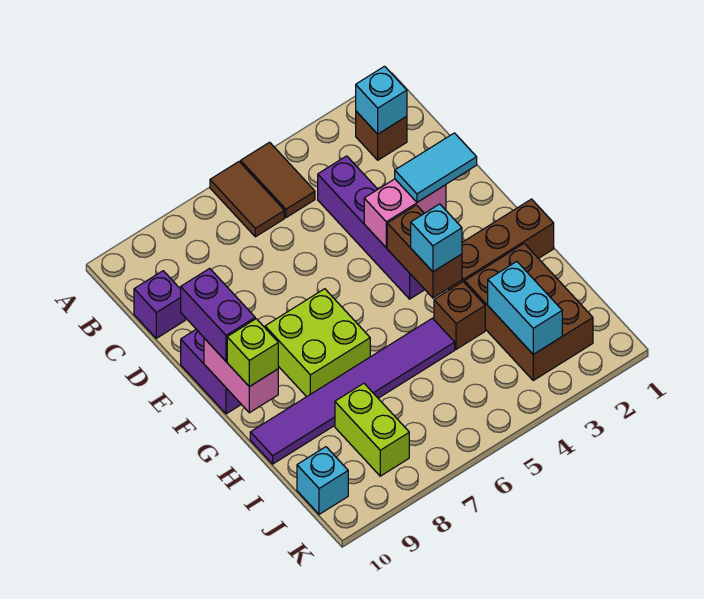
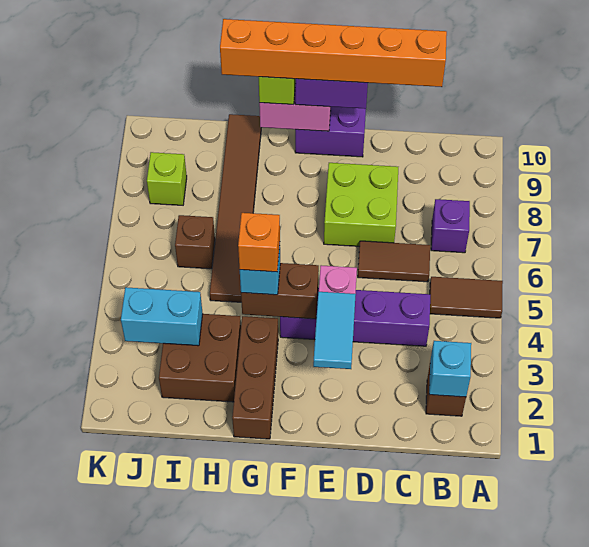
brown 1x2 tile [210,162,284,237] -> brown 1x2 tile moved to [358,241,430,282]
purple 1x1 brick [134,271,185,338] -> purple 1x1 brick moved to [431,199,470,253]
none -> orange 1x6 brick [220,19,447,87]
lime 2x2 brick [265,289,370,397] -> lime 2x2 brick moved to [324,163,398,246]
none -> orange 1x1 brick [238,213,280,272]
brown 2x3 brick [465,244,593,380] -> brown 2x2 brick [159,314,241,402]
brown 1x1 brick [434,282,485,349] -> brown 1x1 brick moved to [175,215,215,269]
purple 1x6 tile [250,318,455,464] -> brown 1x6 tile [210,114,262,302]
lime 1x2 brick [335,383,409,476] -> lime 1x1 brick [147,152,187,205]
cyan 1x1 brick [297,447,348,514] -> none

